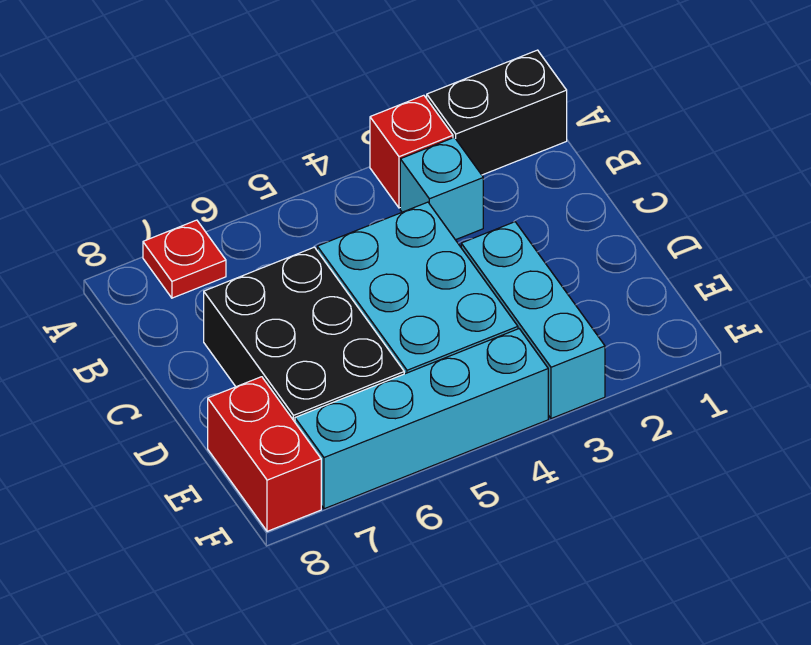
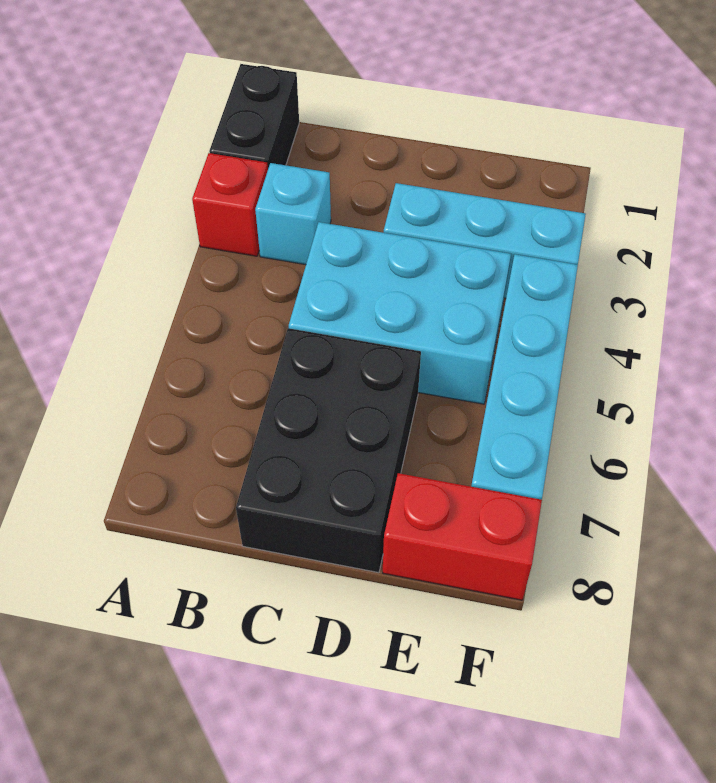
red 1x1 plate [143,220,226,298] -> none
black 2x3 brick [204,247,404,422] -> black 2x3 brick turned to [236,328,421,573]

